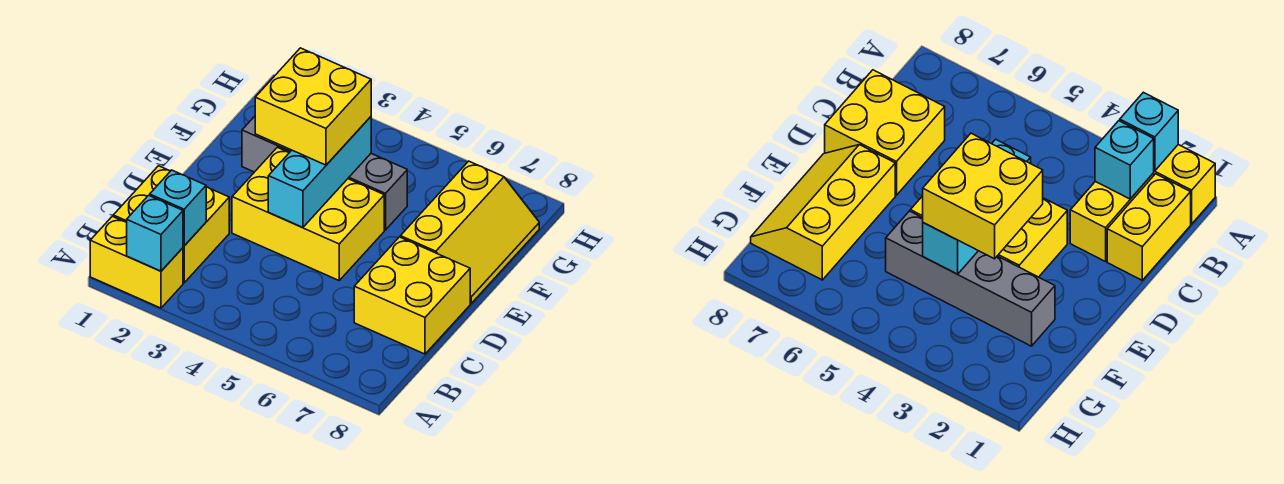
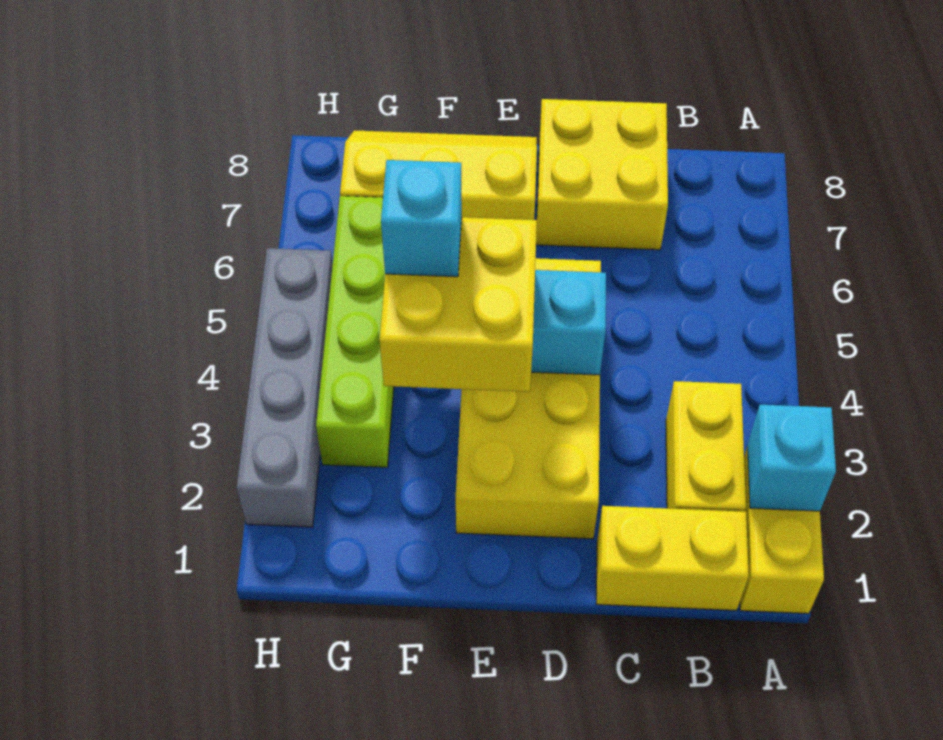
yellow 1x2 brick [183,187,229,283] -> yellow 1x2 brick turned to [666,381,746,512]
cyan 1x1 brick [150,170,206,246] -> cyan 1x1 brick moved to [381,160,462,277]
yellow 2x3 brick [232,147,384,280] -> yellow 2x4 brick [456,258,601,539]
grey 1x4 brick [242,116,407,230] -> grey 1x4 brick moved to [237,248,333,527]
none -> lime 1x4 brick [316,196,394,467]

